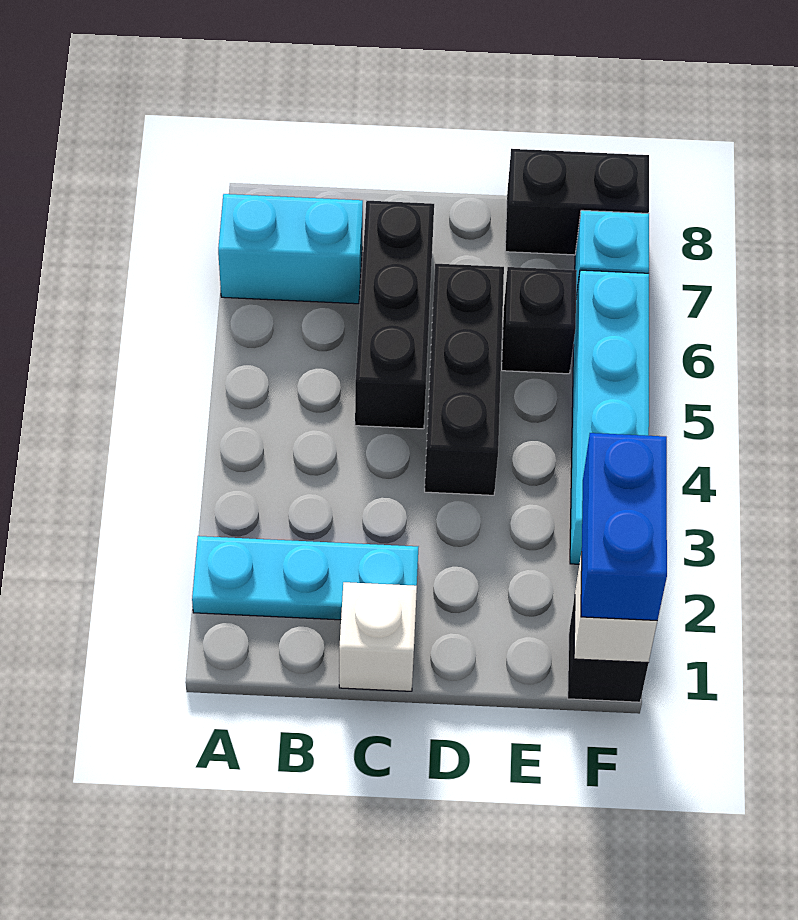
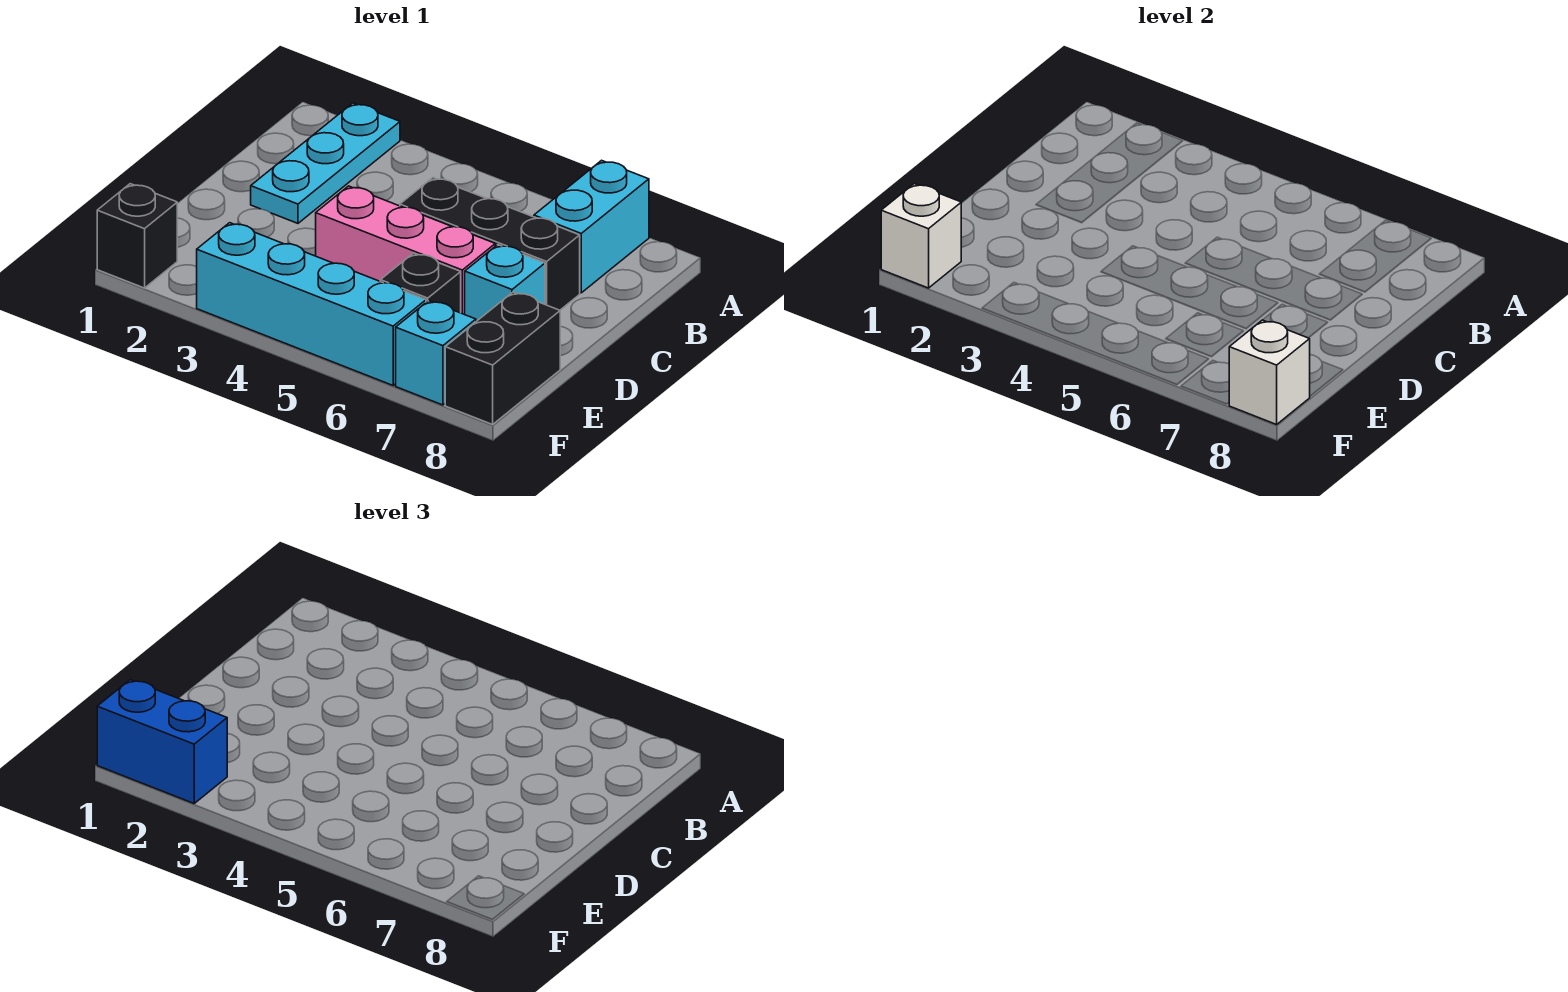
white 1x1 brick [339,582,417,691] -> white 1x1 brick moved to [1229,320,1310,424]
black 1x3 brick [425,264,504,495] -> pink 1x3 brick [316,186,495,314]
none -> cyan 1x1 brick [465,245,545,321]

